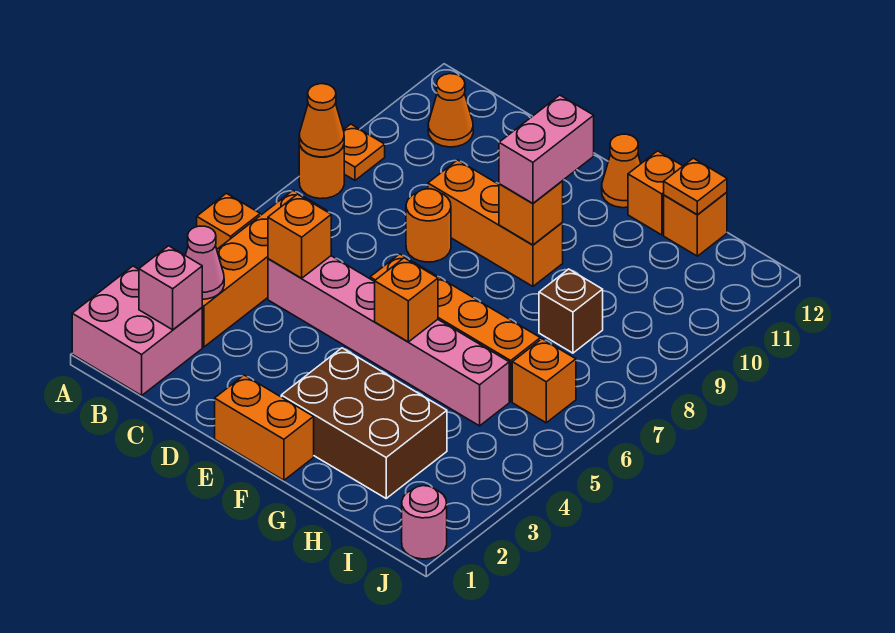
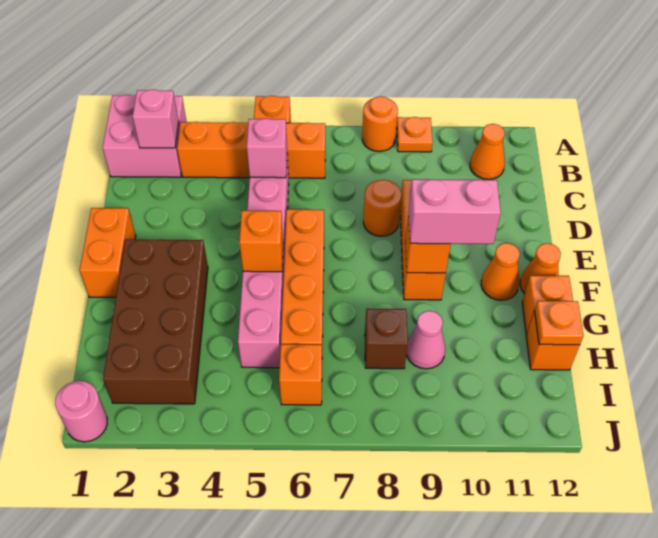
orange 1x1 cone [299,84,344,157] -> orange 1x1 cone moved to [481,243,520,300]
pink 1x1 cone [185,226,224,299] -> pink 1x1 cone moved to [406,311,445,369]
orange 1x1 brick [268,194,331,278] -> pink 1x1 brick [247,118,287,178]
brown 2x3 brick [281,348,447,498] -> brown 2x4 brick [103,240,208,404]

